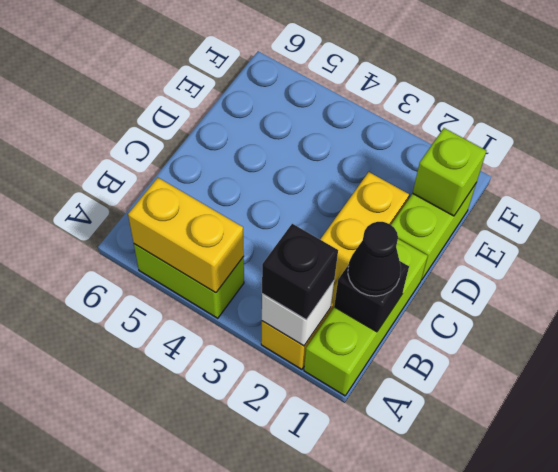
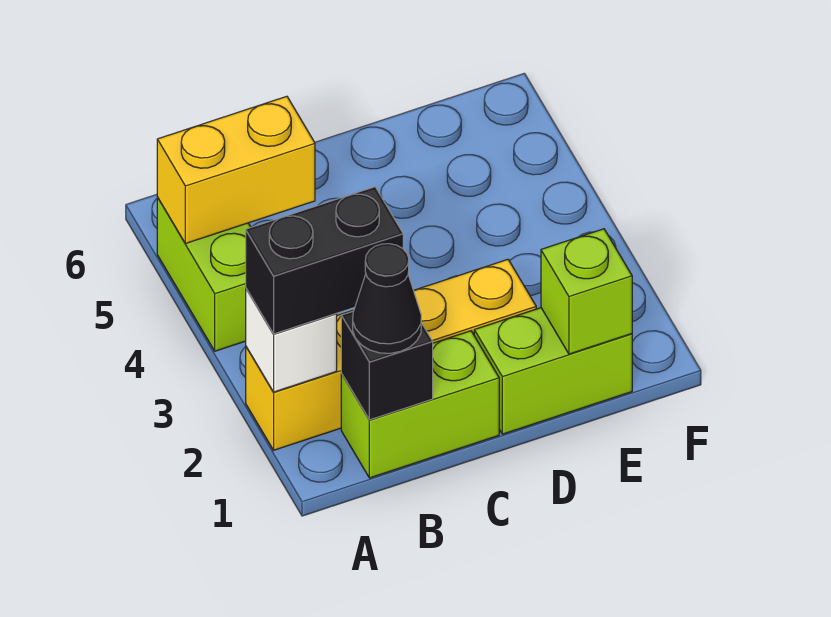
lime 1x3 brick [304,239,428,396] -> lime 1x2 brick [341,331,499,478]
black 1x1 brick [262,224,338,320] -> black 1x2 brick [246,187,403,334]
yellow 1x2 brick [128,178,244,293] -> yellow 1x2 brick turned to [157,96,315,244]

